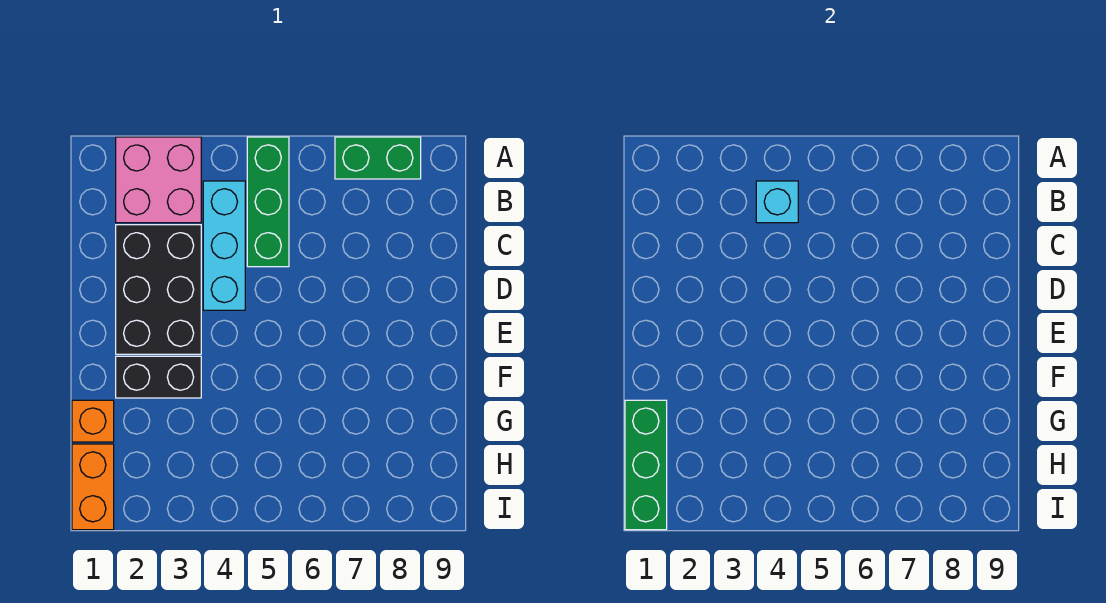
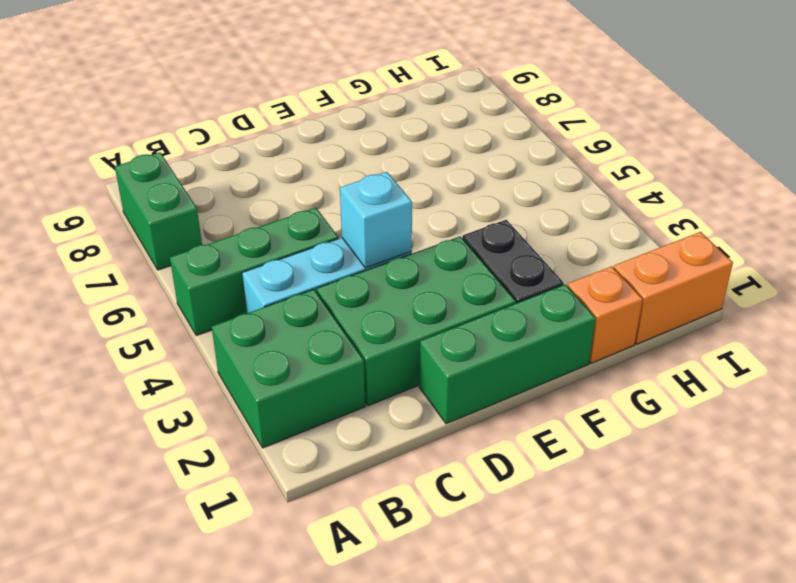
pink 2x2 brick [116,137,201,223] -> green 2x2 brick [212,289,365,448]
cyan 1x1 brick [756,181,798,223] -> cyan 1x1 brick moved to [340,172,412,268]
black 2x3 brick [116,225,201,354] -> green 2x3 brick [316,236,516,406]
green 1x3 brick [625,400,667,530] -> green 1x3 brick moved to [419,285,596,424]

